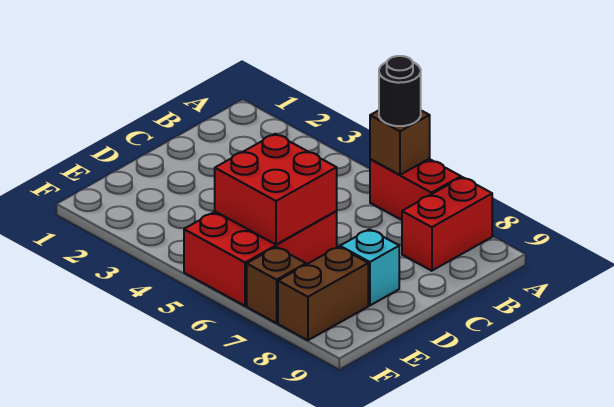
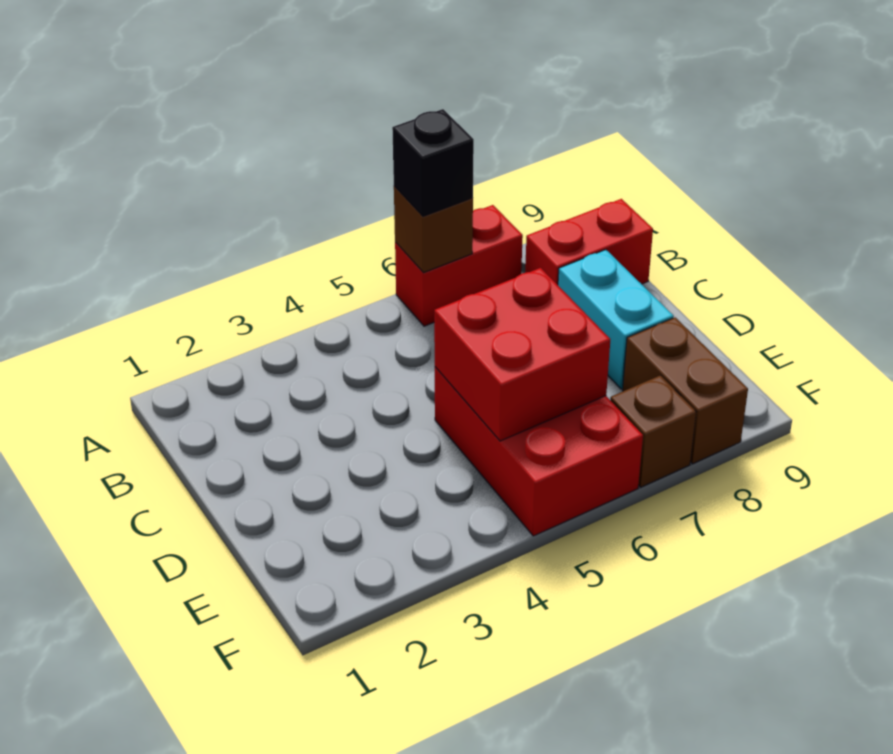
black 1x1 round brick [379,56,421,126] -> black 1x1 brick [392,109,474,216]
red 1x2 brick [402,177,492,271] -> red 1x2 brick turned to [525,199,653,285]
cyan 1x1 brick [340,229,399,306] -> cyan 1x2 brick [558,250,674,389]

